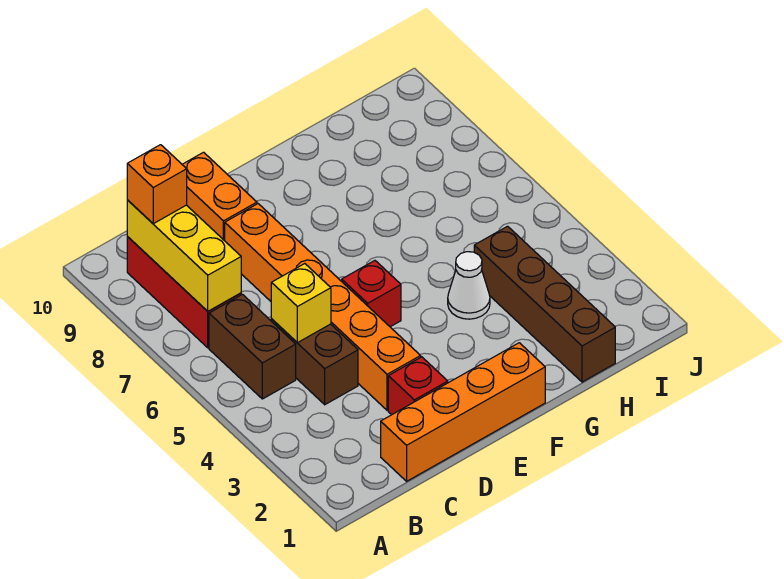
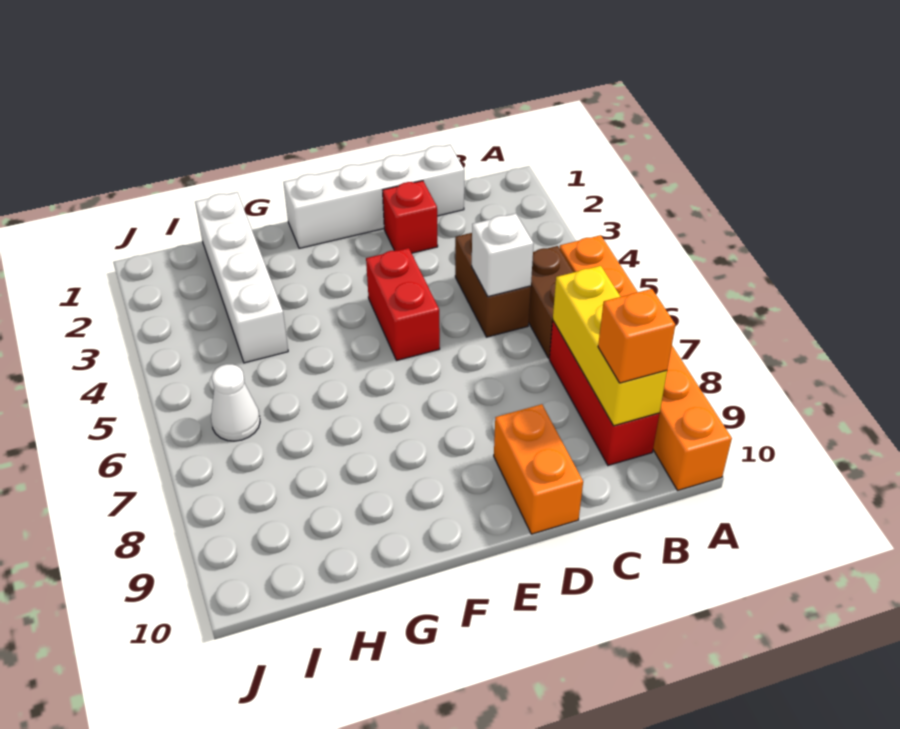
orange 1x4 brick [381,343,545,481] -> white 1x4 brick [284,145,464,248]
yellow 1x1 brick [271,264,331,343] -> white 1x1 brick [472,213,534,297]
orange 1x6 brick [225,204,421,410] -> orange 1x6 brick moved to [560,235,732,490]
red 1x1 brick [342,261,401,327] -> red 1x2 brick [366,248,440,360]
white 1x1 cone [448,252,490,319] -> white 1x1 cone moved to [211,364,260,441]
brown 1x4 brick [474,226,615,382] -> white 1x4 brick [195,192,288,363]

